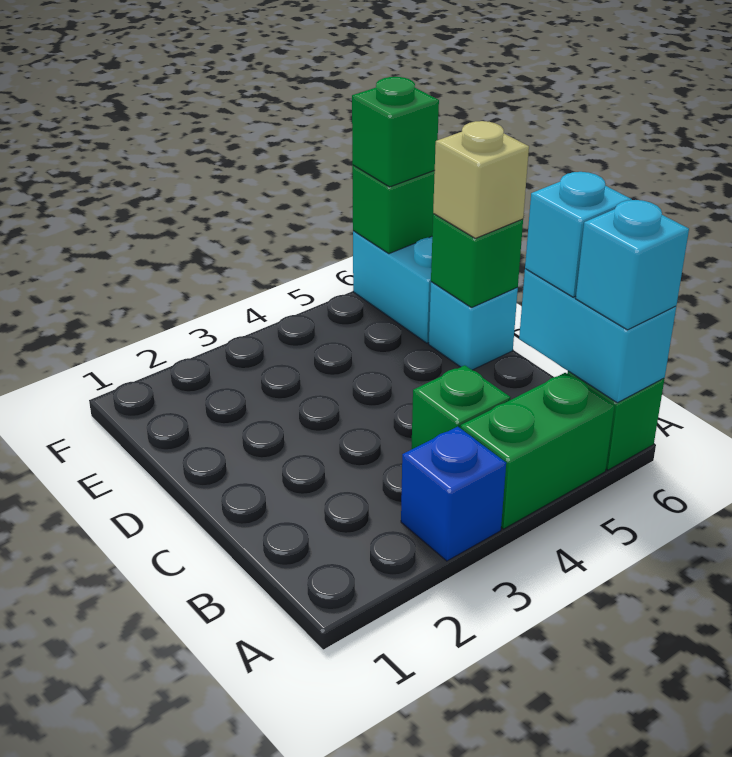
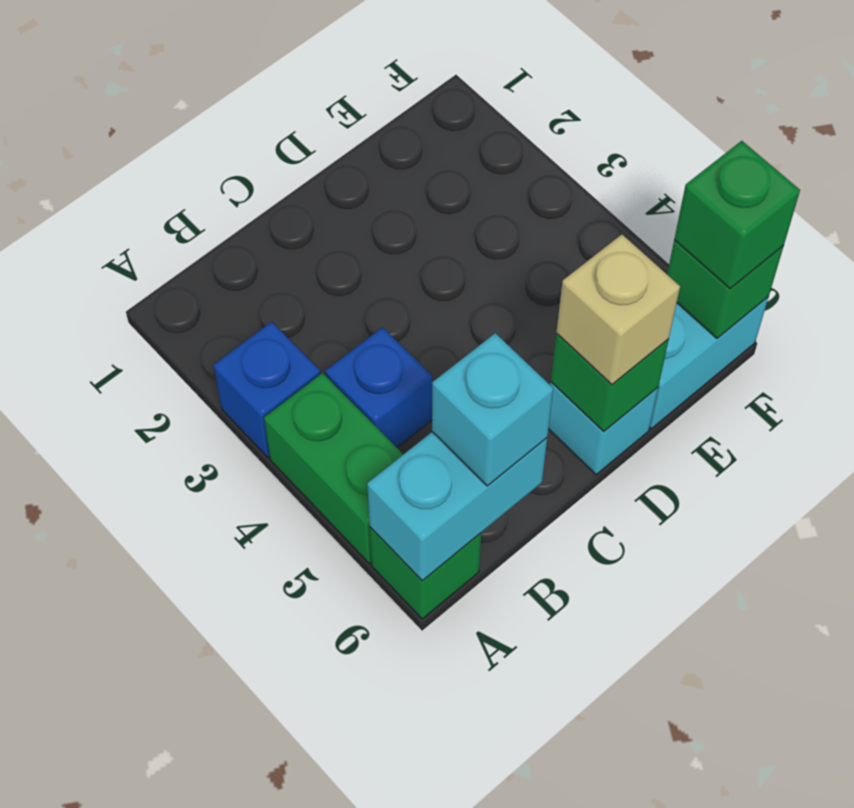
cyan 1x1 brick [576,200,689,330] -> none
green 1x1 brick [411,365,511,449] -> blue 1x1 brick [326,327,432,447]

